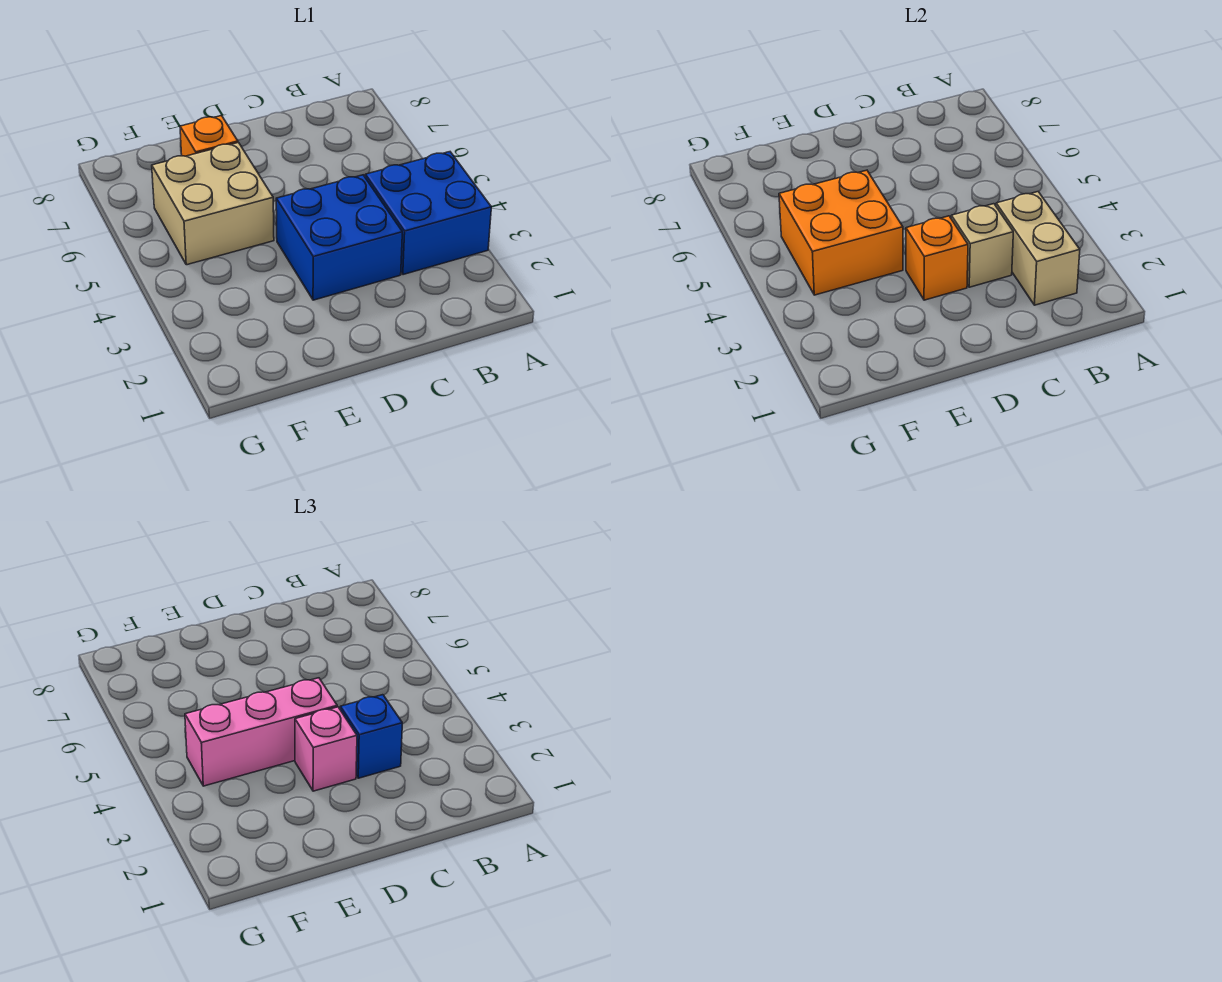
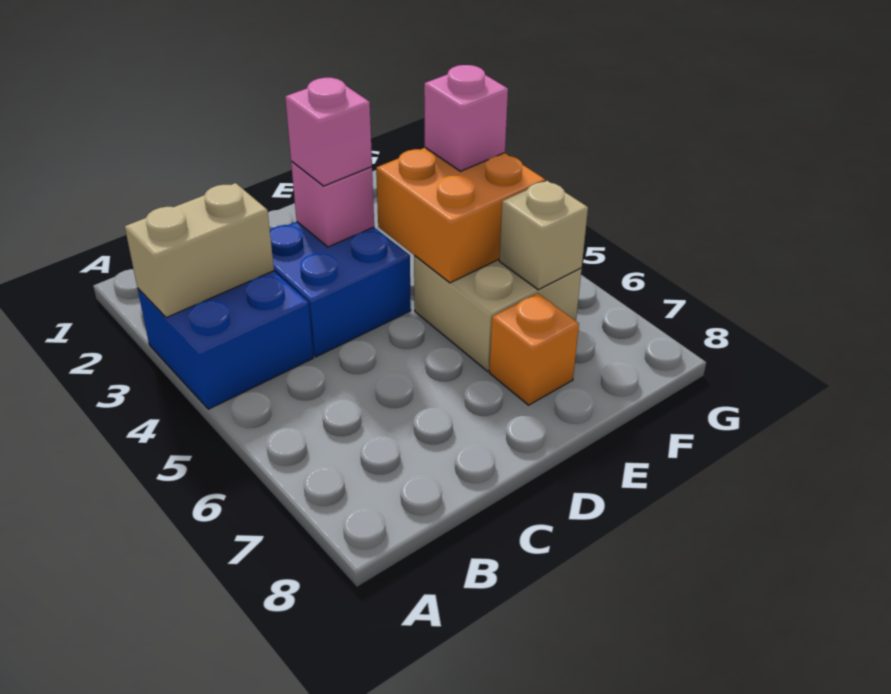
tan 1x2 brick [996,192,1080,305] -> tan 1x2 brick turned to [125,183,274,318]
tan 1x1 brick [951,204,1013,287] -> tan 1x1 brick moved to [499,181,588,290]
blue 1x1 brick [340,695,402,778] -> none
orange 1x1 brick [906,216,968,300] -> pink 1x1 brick [291,161,374,247]
pink 1x3 brick [185,678,337,786] -> pink 1x1 brick [424,65,508,171]

